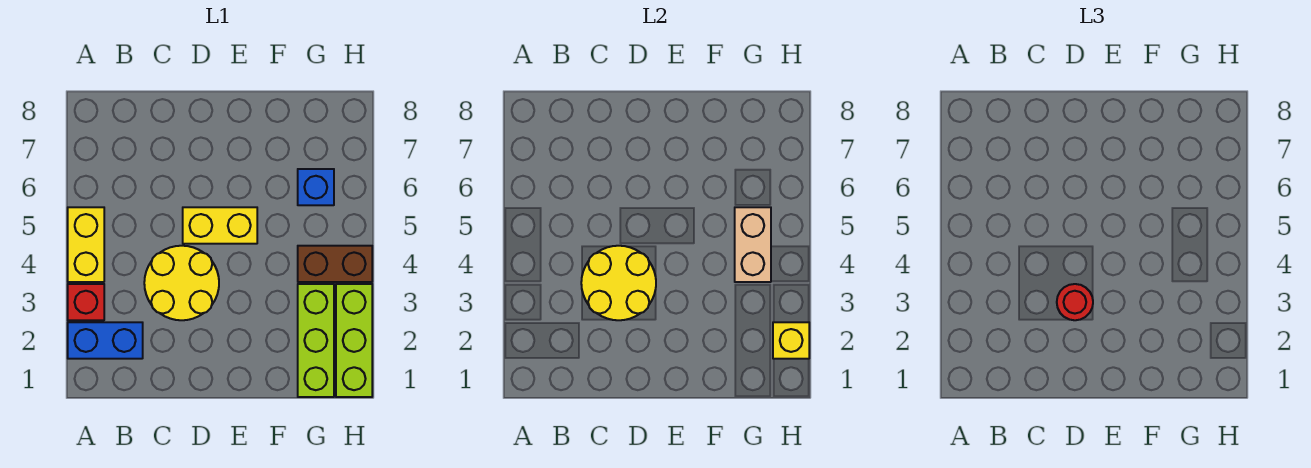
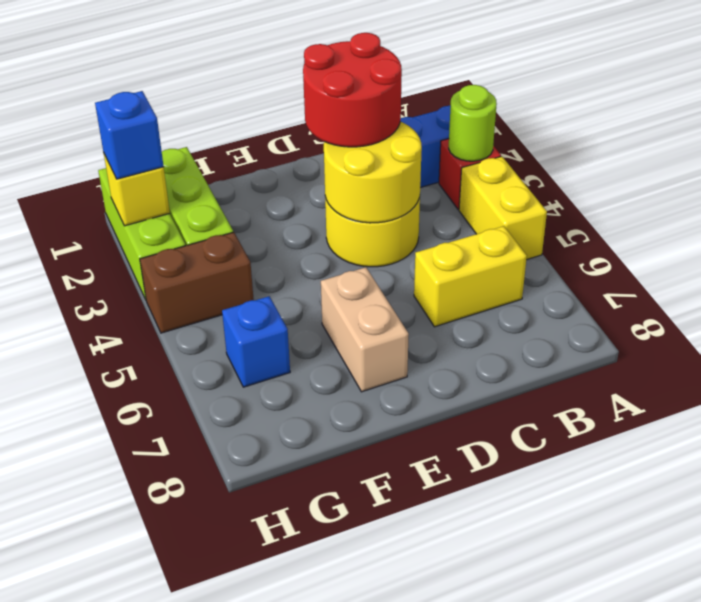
none -> lime 1x1 round brick [449,85,497,161]
red 1x1 round brick [1057,284,1093,320] -> red 2x2 round brick [303,33,402,147]
yellow 1x2 brick [183,207,257,244] -> yellow 1x2 brick moved to [414,226,527,327]
tan 1x2 brick [735,207,771,282] -> tan 1x2 brick moved to [321,267,409,392]
none -> blue 1x1 brick [95,91,164,179]

